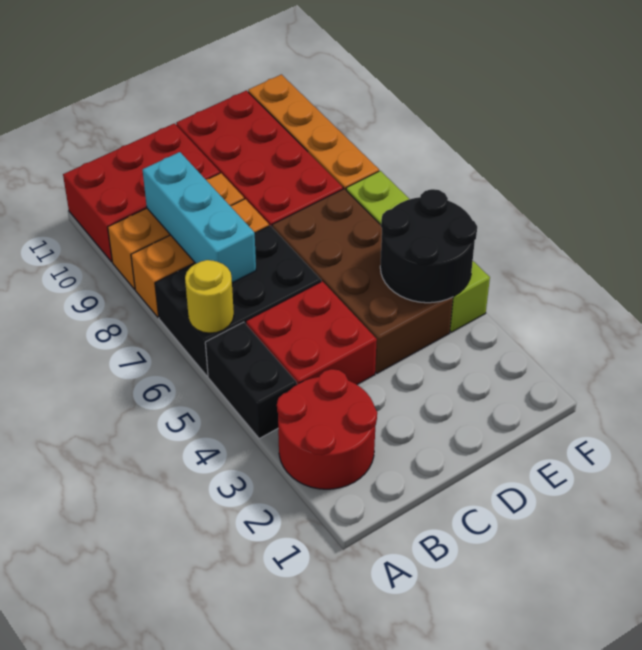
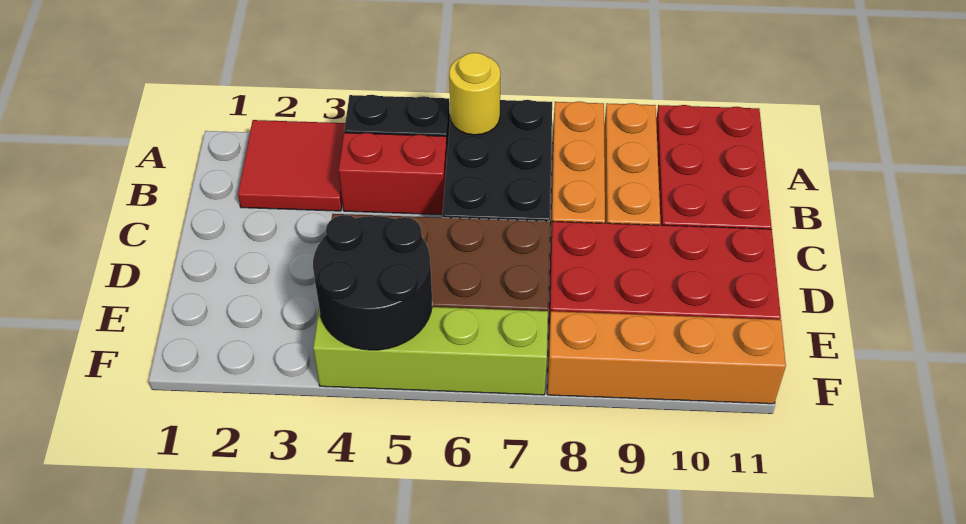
red 2x2 round brick [277,369,377,489] -> red 2x2 tile [238,120,345,211]
red 2x2 brick [246,281,377,385] -> red 1x2 brick [339,133,447,215]
cyan 1x3 brick [143,152,256,283] -> none

